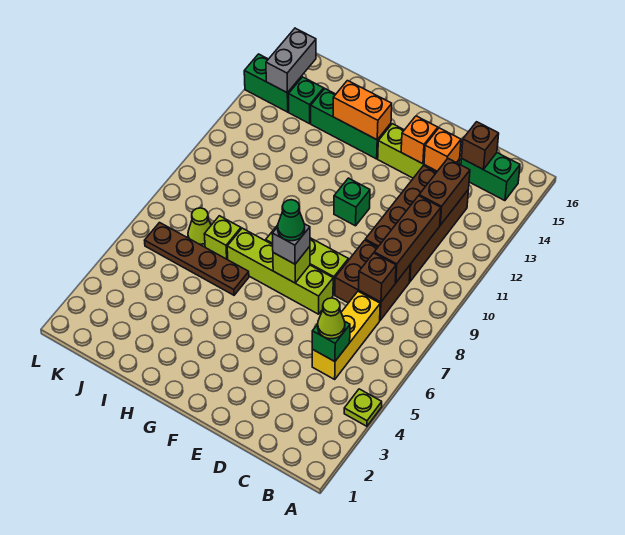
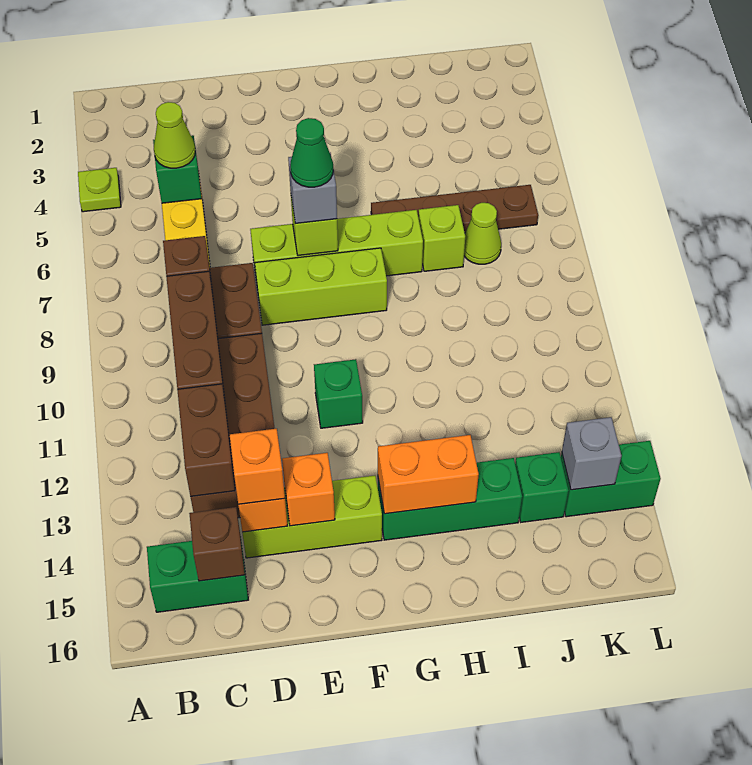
none -> orange 1x1 brick [230,429,285,504]
grey 1x2 brick [266,28,316,93] -> grey 1x1 brick [562,417,622,490]

